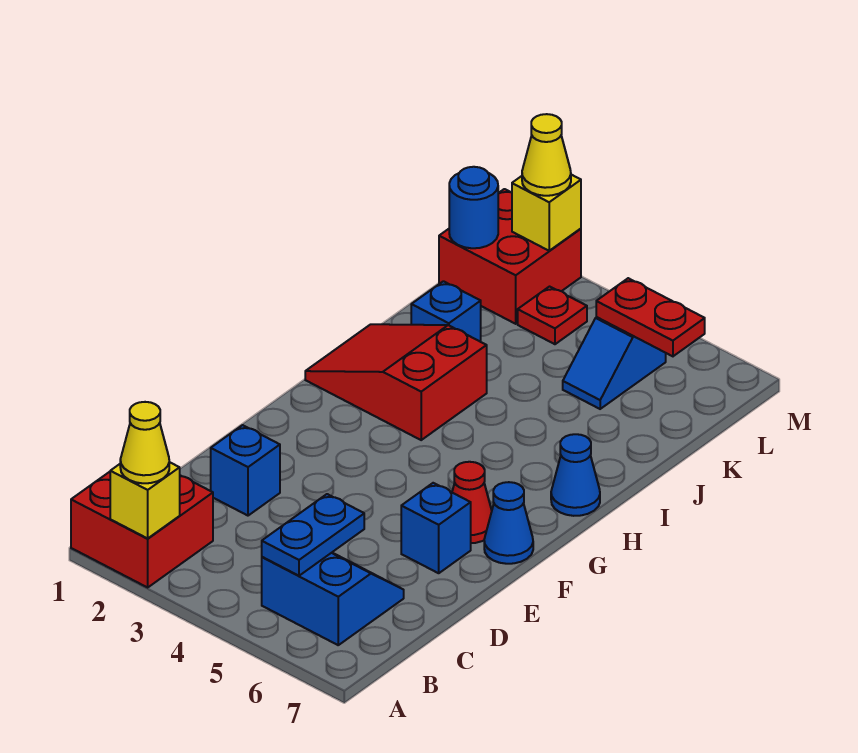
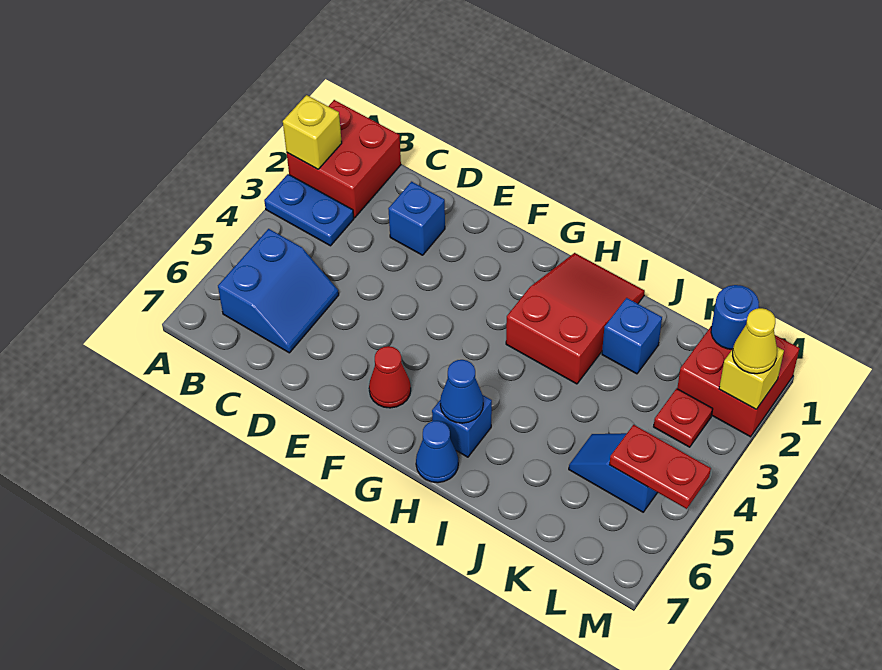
yellow 1x1 cone [120,402,169,483] -> none
blue 1x2 plate [262,494,364,576] -> blue 1x2 plate moved to [264,174,354,246]
blue 1x1 brick [401,483,471,573] -> blue 1x1 brick moved to [432,395,492,457]
blue 1x1 cone [484,482,533,564] -> blue 1x1 cone moved to [440,360,483,423]
red 1x2 plate [596,278,705,356] -> red 1x2 plate turned to [609,425,711,509]

